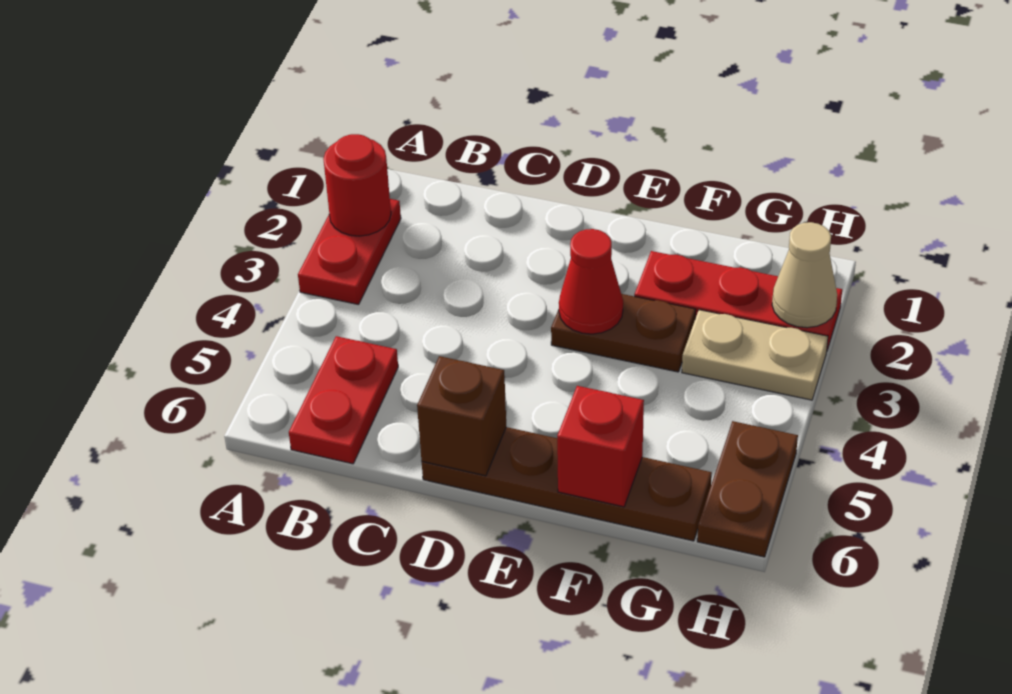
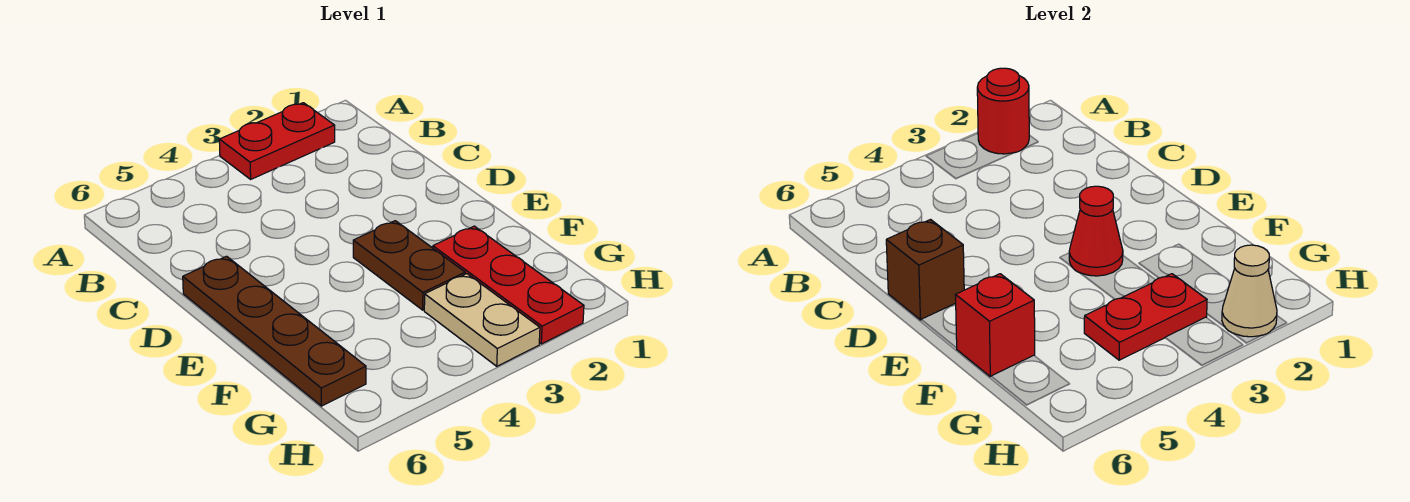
red 1x2 plate [289,336,398,464] -> red 1x2 plate moved to [1084,274,1207,360]
brown 1x2 plate [697,421,798,557] -> none

